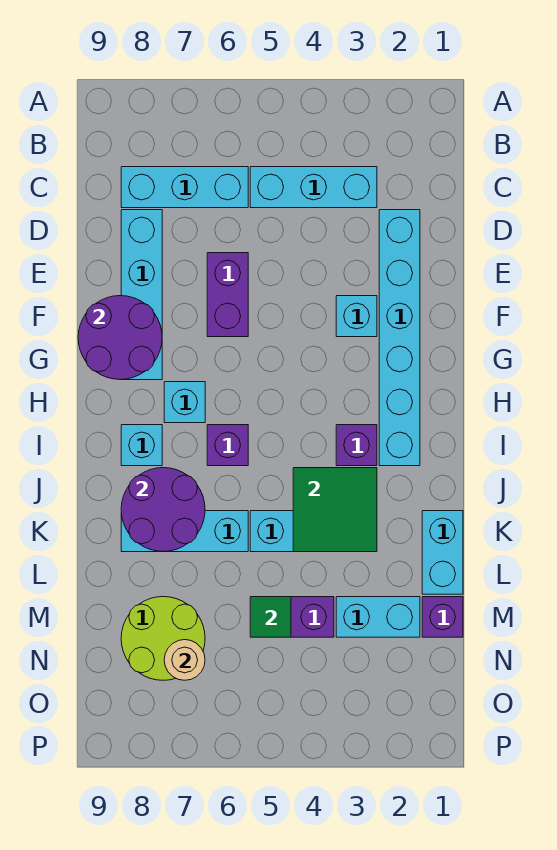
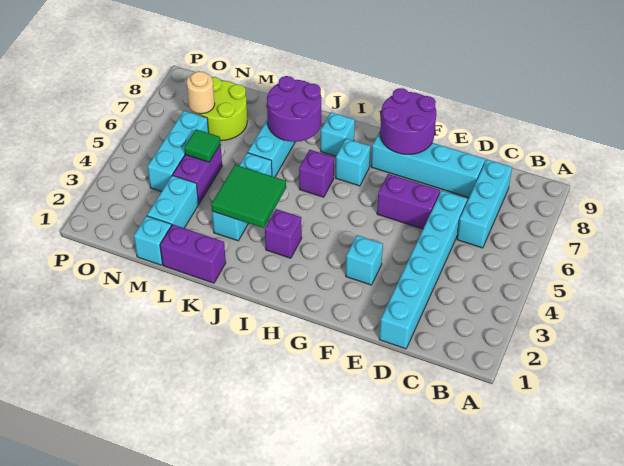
cyan 1x3 brick [250,167,377,208] -> cyan 1x3 brick moved to [147,111,209,192]
cyan 1x6 brick [379,210,420,466] -> cyan 1x6 brick turned to [379,191,467,349]
cyan 1x2 brick [422,511,463,594] -> purple 1x2 brick [160,225,226,283]
purple 1x1 brick [422,597,463,637] -> cyan 1x1 brick [134,216,171,265]

